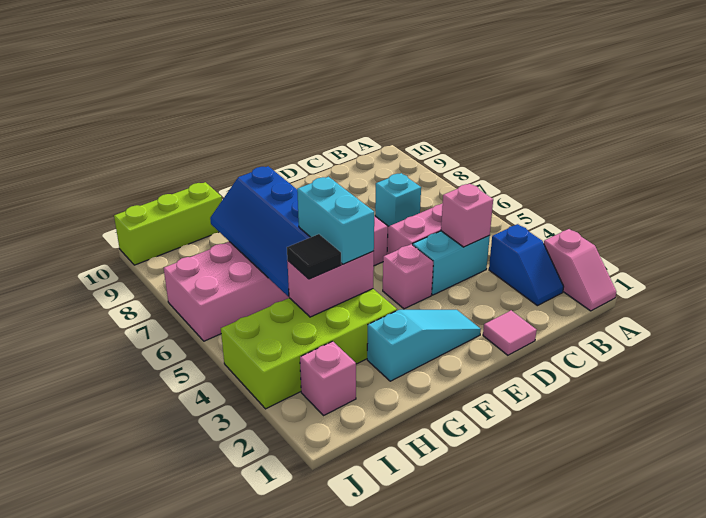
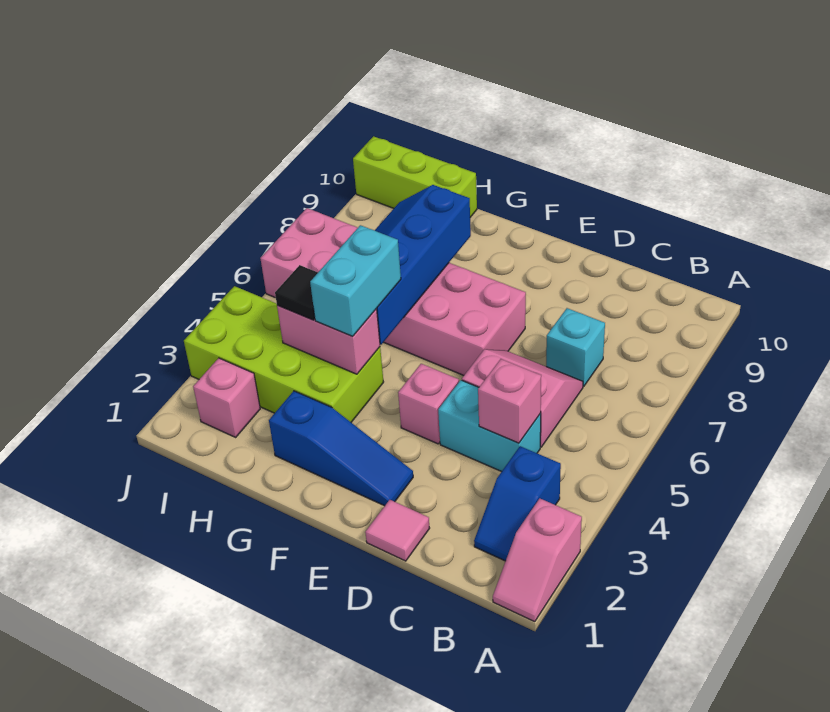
cyan 1x3 slope [367,310,481,381] -> blue 1x3 slope [269,391,413,506]

